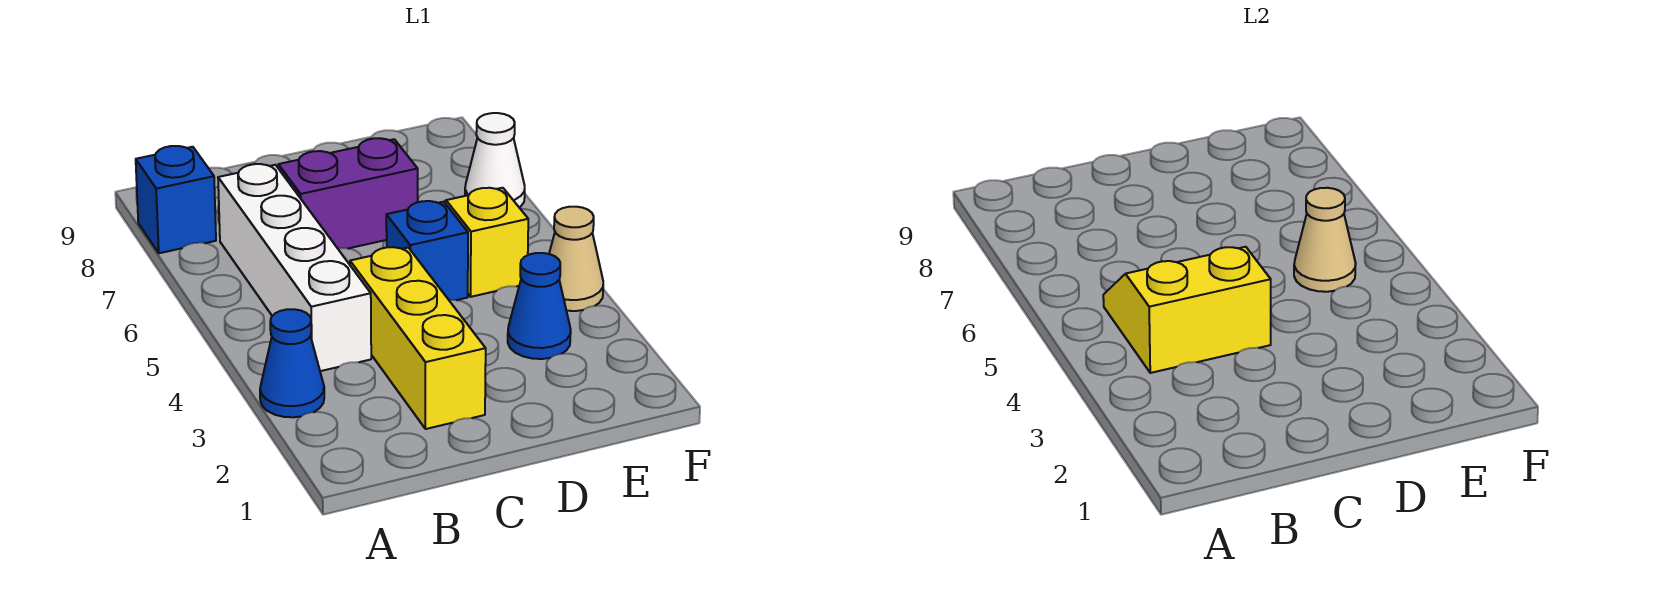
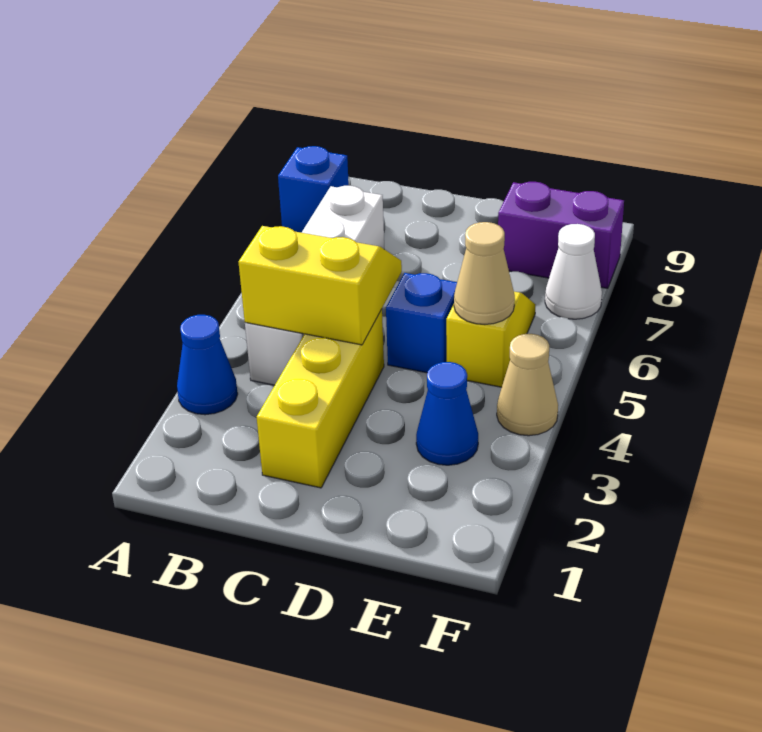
purple 1x2 brick [278,138,418,249] -> purple 1x2 brick moved to [498,182,624,288]

